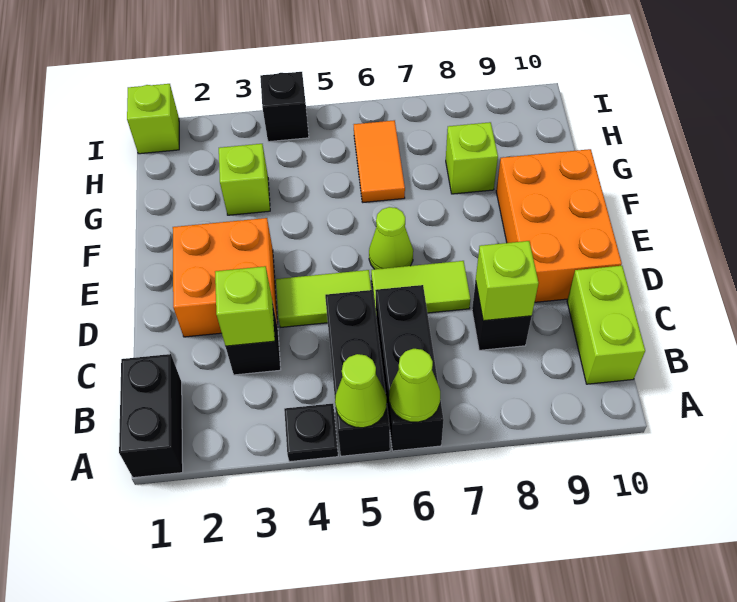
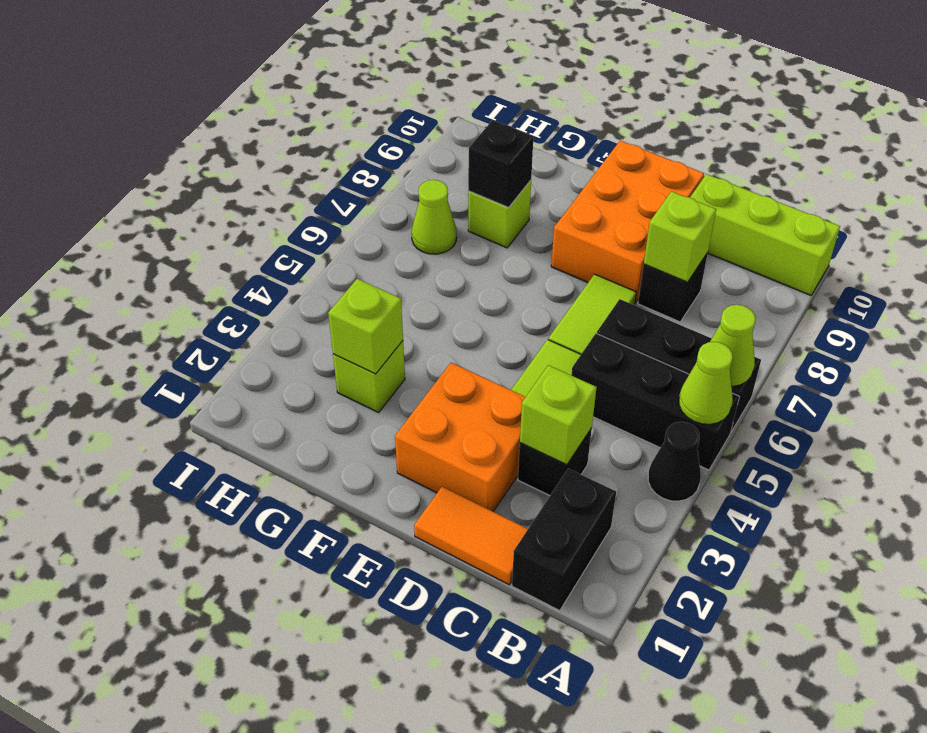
black 1x2 brick [119,354,183,478] -> black 1x2 brick turned to [512,469,616,611]
black 1x1 plate [284,404,338,462] -> black 1x1 cone [648,422,701,501]
lime 1x2 brick [567,266,645,384] -> lime 1x3 brick [690,174,840,295]
orange 2x3 brick [496,149,622,302] -> orange 2x3 brick turned to [551,141,704,303]
lime 1x1 cone [369,207,413,269] -> lime 1x1 cone moved to [412,180,457,254]
orange 1x2 tile [354,120,405,202] -> orange 1x2 tile moved to [414,487,528,585]
lime 1x1 brick [127,84,179,154] -> lime 1x1 brick moved to [328,279,403,374]
black 1x1 brick [260,72,309,142] -> black 1x1 brick moved to [468,120,533,207]

